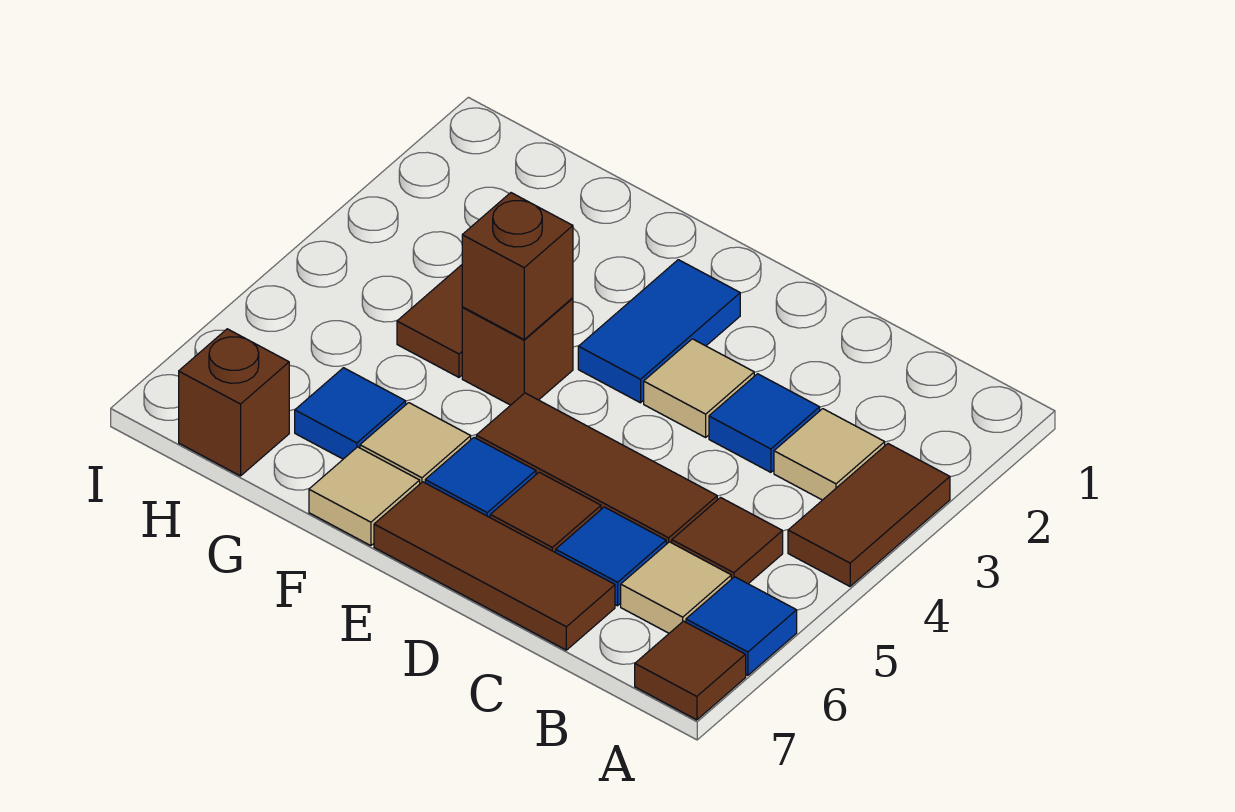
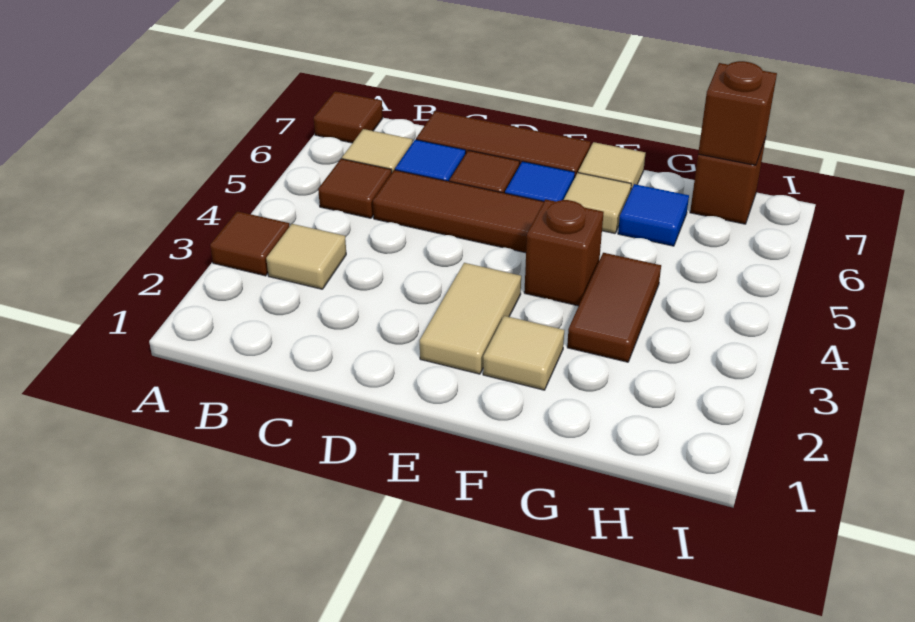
brown 1x2 tile [788,444,950,586] -> brown 1x1 tile [210,211,290,276]
blue 1x1 tile [686,577,797,675] -> none
blue 1x1 tile [709,374,820,472] -> none
tan 1x1 tile [644,339,754,437] -> tan 1x1 tile moved to [483,316,564,390]
blue 1x2 tile [578,260,740,403] -> tan 1x2 tile [420,263,521,374]
brown 1x1 brick [462,193,573,339] -> brown 1x1 brick moved to [698,61,777,165]

